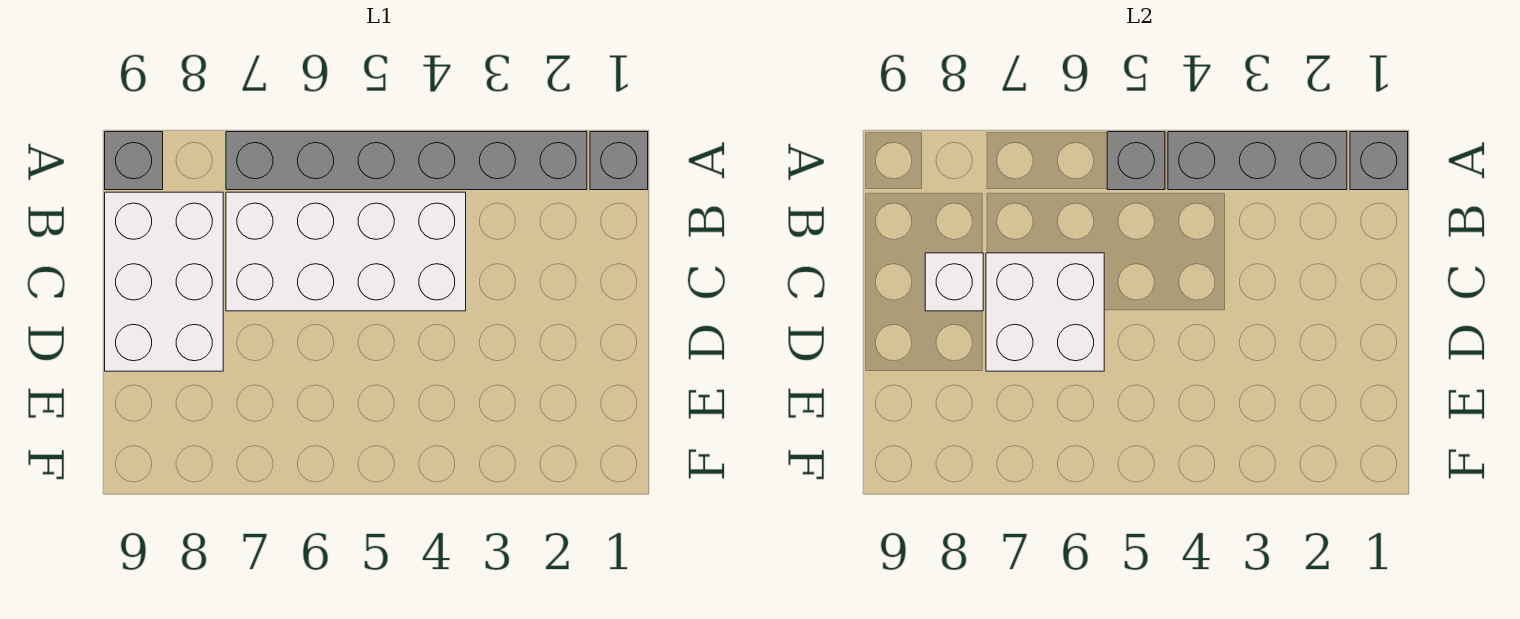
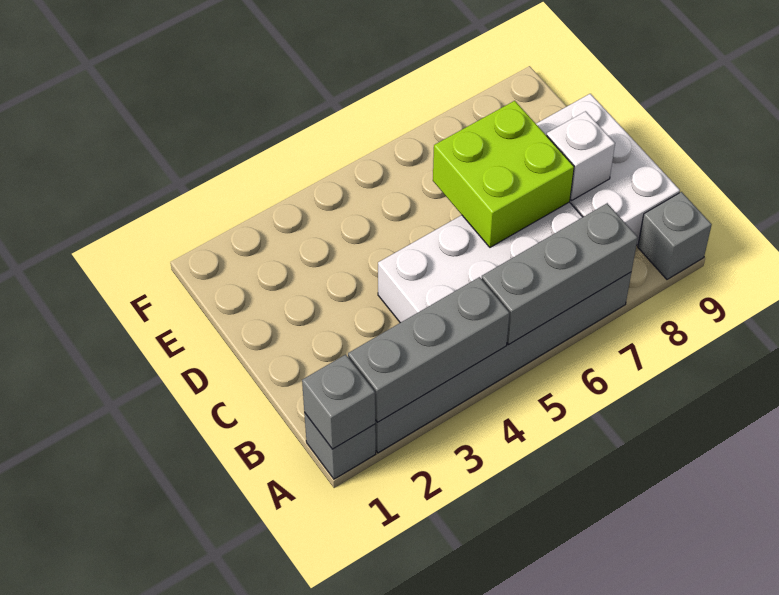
grey 1x1 brick [1107,132,1165,190] -> grey 1x3 brick [482,203,638,345]
white 2x2 brick [986,253,1104,371] -> lime 2x2 brick [433,101,574,247]

